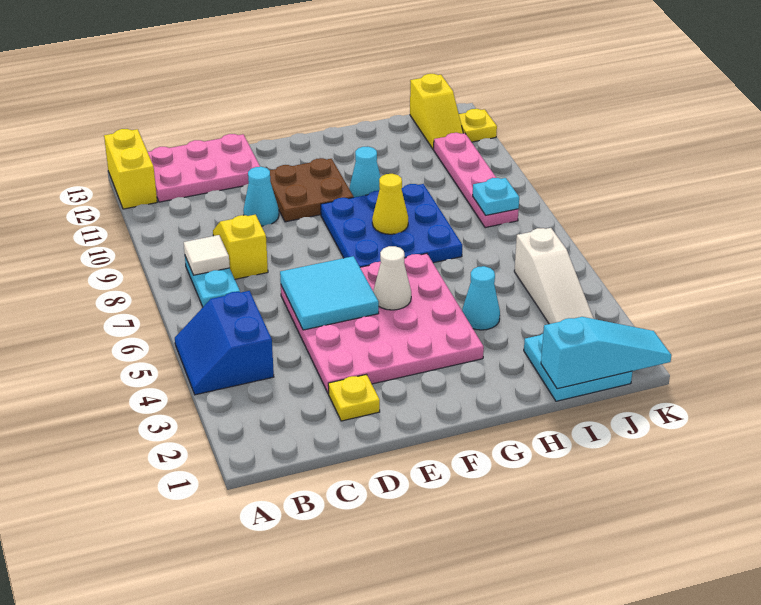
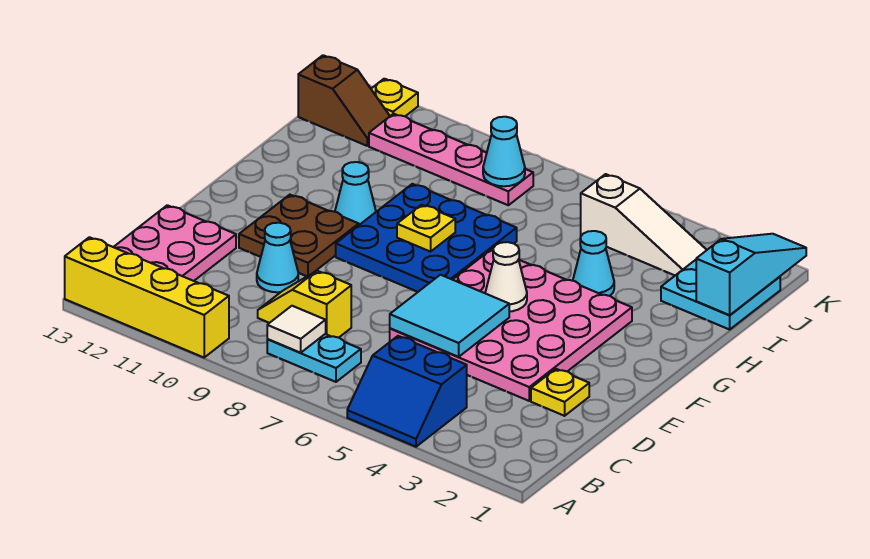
yellow 1x2 brick [104,129,157,209] -> yellow 1x4 brick [65,237,229,357]
yellow 1x1 cone [372,174,408,234] -> yellow 1x1 plate [397,205,455,252]
cyan 1x1 plate [473,178,519,215] -> cyan 1x1 cone [483,117,525,186]
yellow 1x2 slope [410,74,463,149] -> brown 1x2 slope [298,55,390,146]

